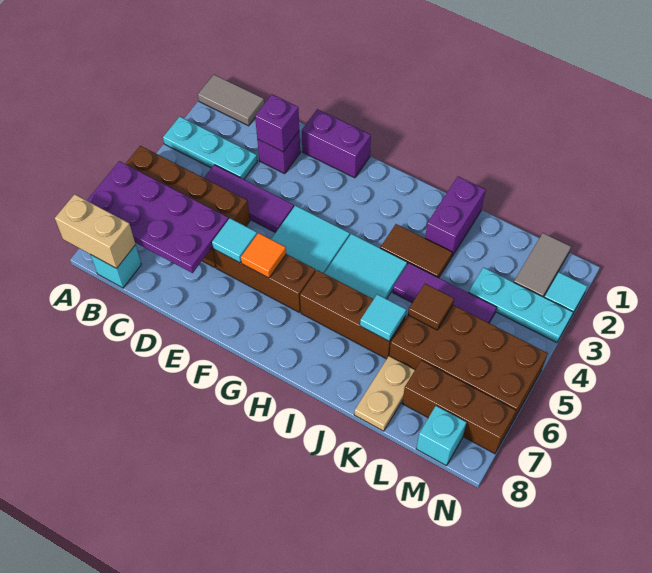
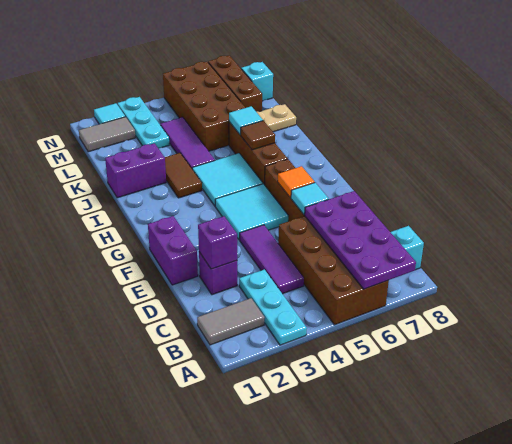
grey 1x2 tile [198,75,264,126] -> grey 1x2 tile turned to [197,298,265,345]
tan 1x2 brick [55,194,136,268] -> none
brown 1x1 tile [408,284,454,330] -> brown 1x1 tile moved to [241,121,275,150]

